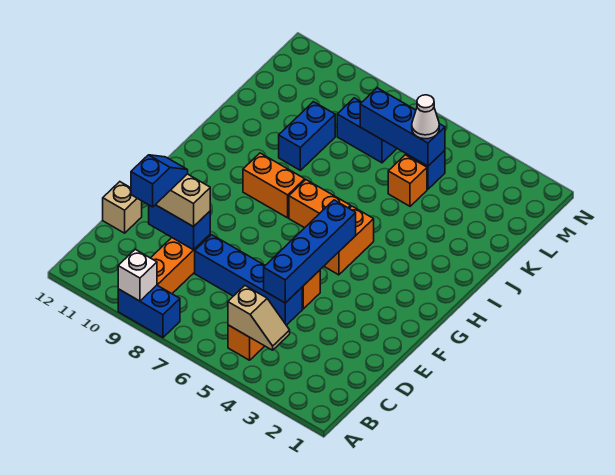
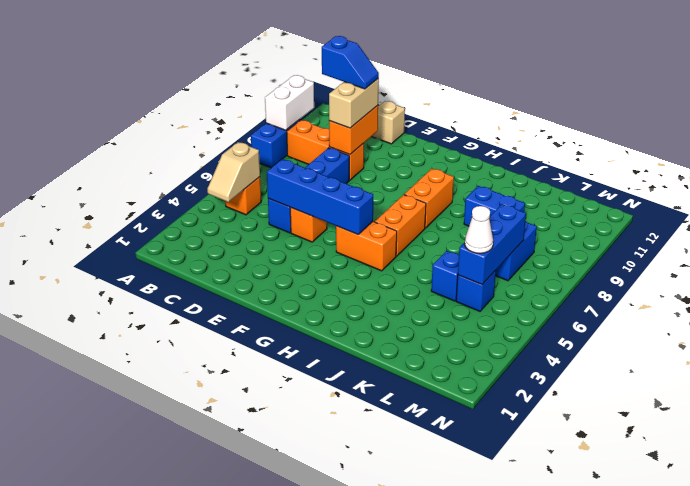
white 1x1 brick [118,249,157,301] -> white 1x2 brick [265,75,314,130]
blue 1x2 brick [149,205,210,250] -> orange 1x2 brick [329,105,378,155]
orange 1x1 brick [388,155,427,206] -> blue 1x1 brick [431,251,459,301]

